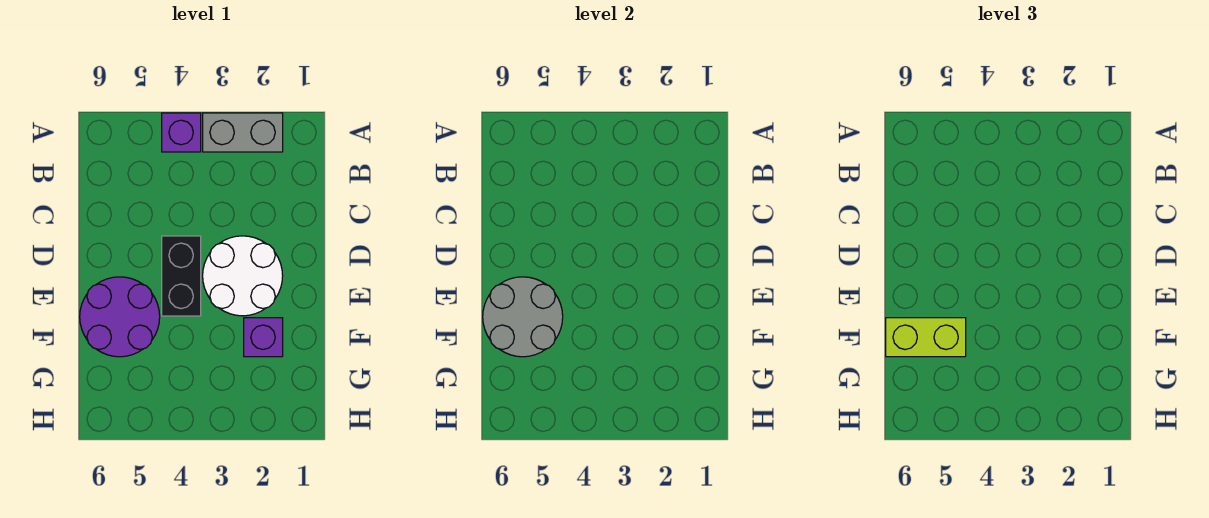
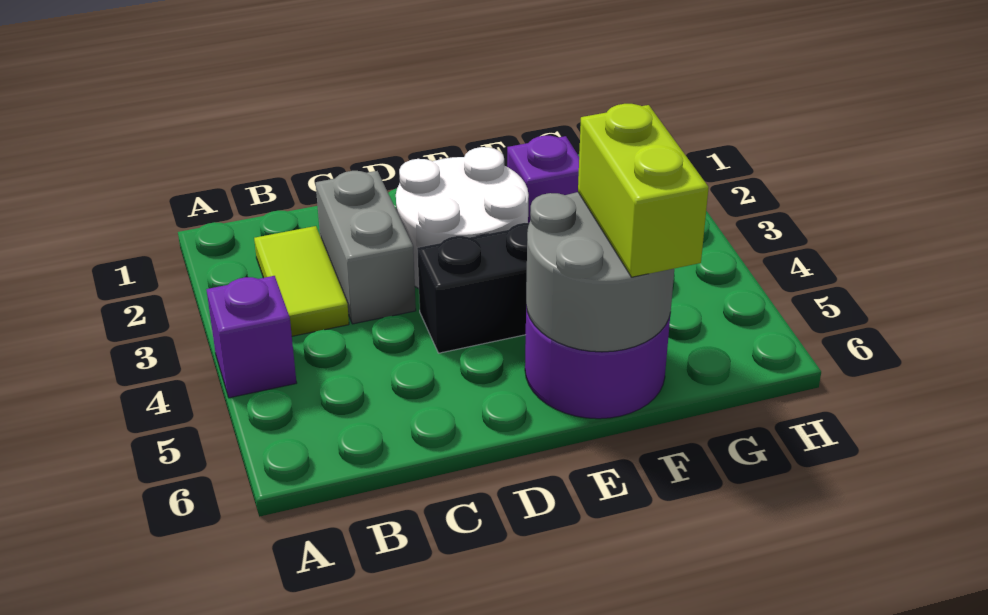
grey 1x2 brick [203,113,283,152] -> grey 1x2 brick moved to [316,171,416,324]
none -> lime 1x2 tile [254,226,349,336]

